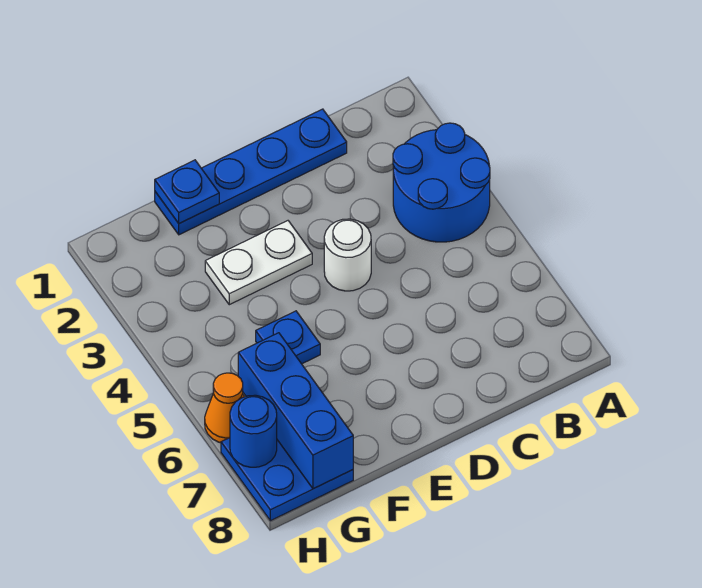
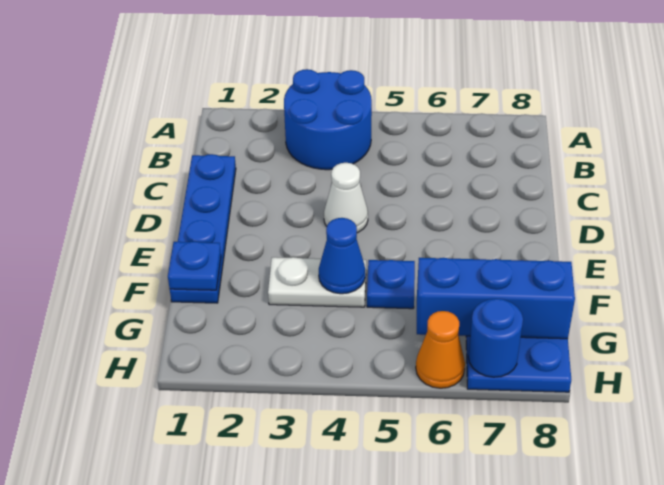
white 1x1 round brick [324,219,371,291] -> white 1x1 cone [324,163,368,233]
white 1x2 plate [205,221,312,305] -> white 1x2 plate turned to [268,257,366,307]
none -> blue 1x1 cone [319,218,365,294]

